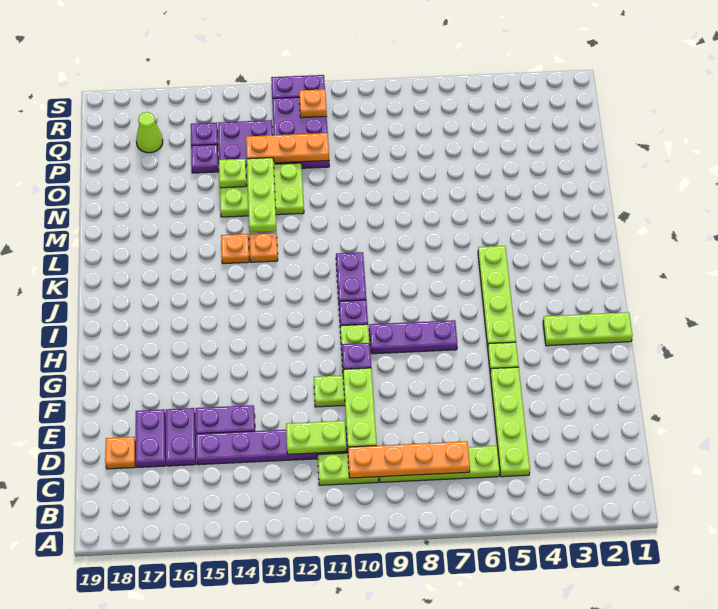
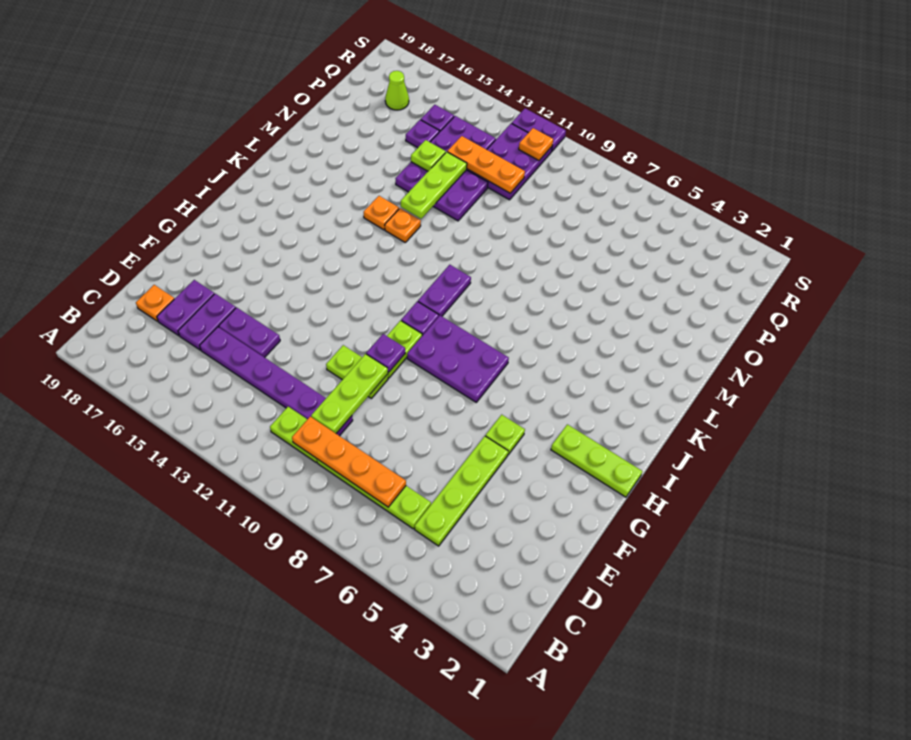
lime 1x2 plate [286,421,346,454] -> none
lime 1x4 plate [478,246,516,347] -> none
purple 1x3 plate [369,320,457,354] -> purple 2x3 plate [407,316,509,402]
lime 2x3 plate [220,163,304,217] -> purple 2x3 plate [395,162,488,221]

